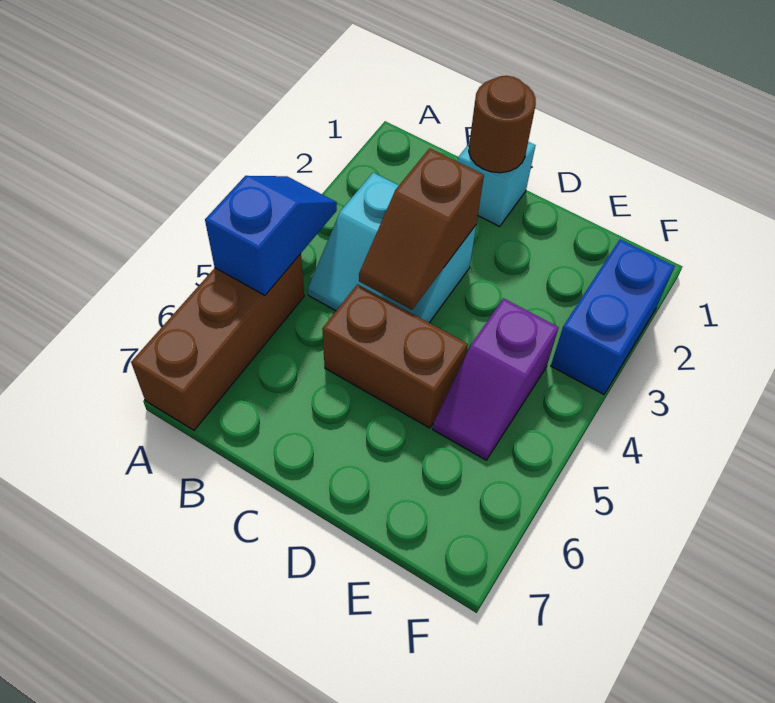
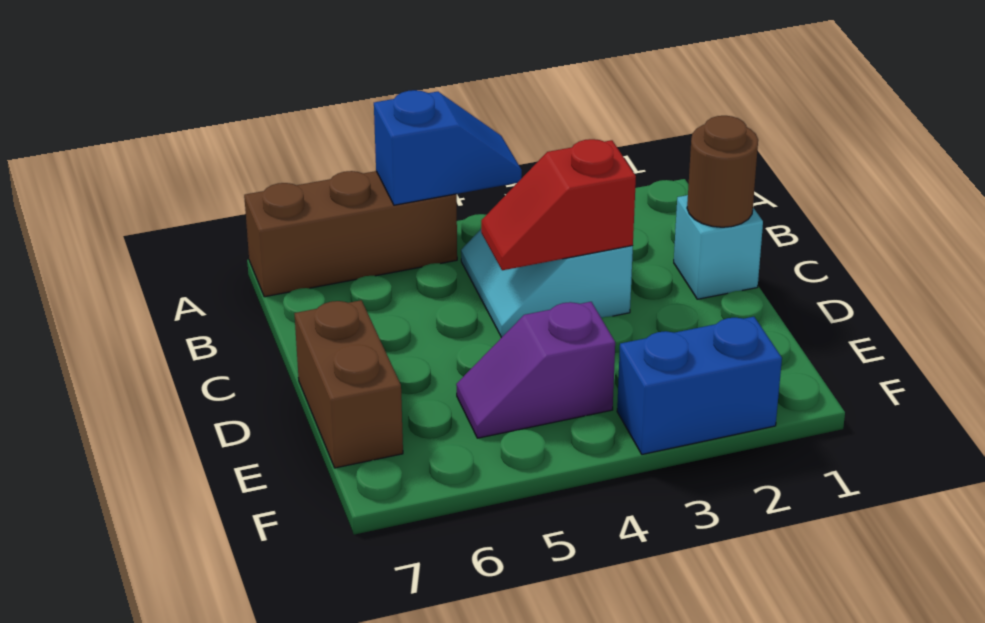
brown 1x2 slope [359,148,484,310] -> red 1x2 slope [481,139,636,270]
brown 1x2 brick [322,284,468,428] -> brown 1x2 brick moved to [294,300,403,468]

